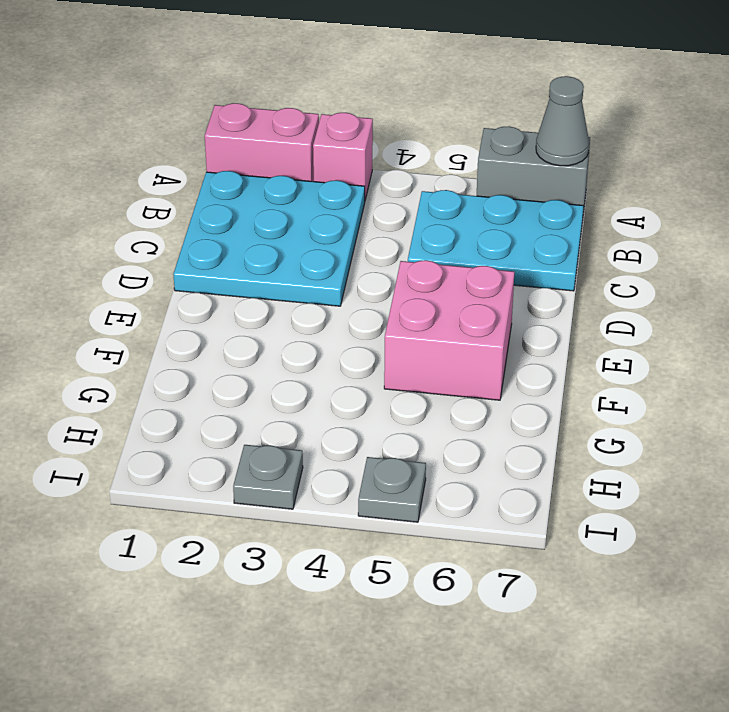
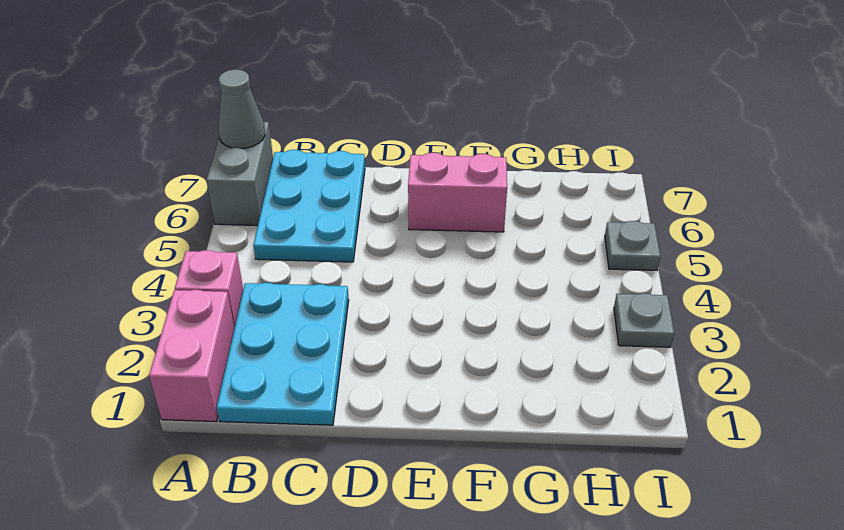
cyan 3x3 plate [173,171,365,306] -> cyan 2x3 plate [217,283,349,425]
pink 2x2 brick [384,260,514,400] -> pink 1x2 brick [408,153,507,232]

